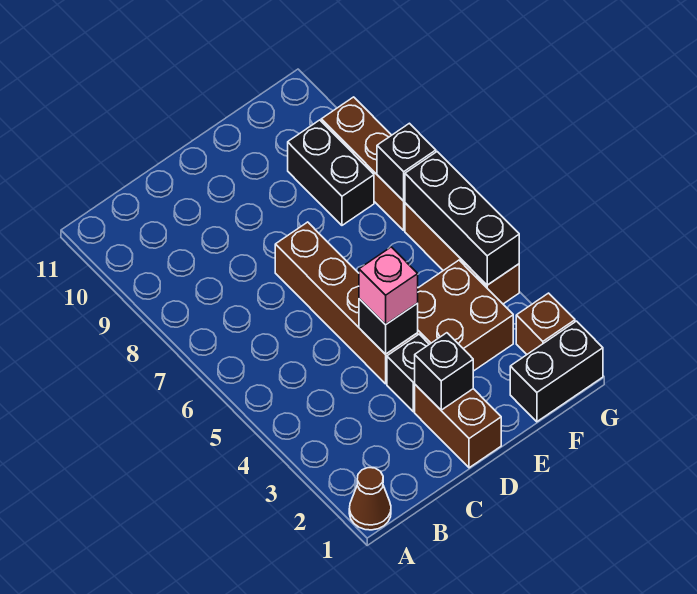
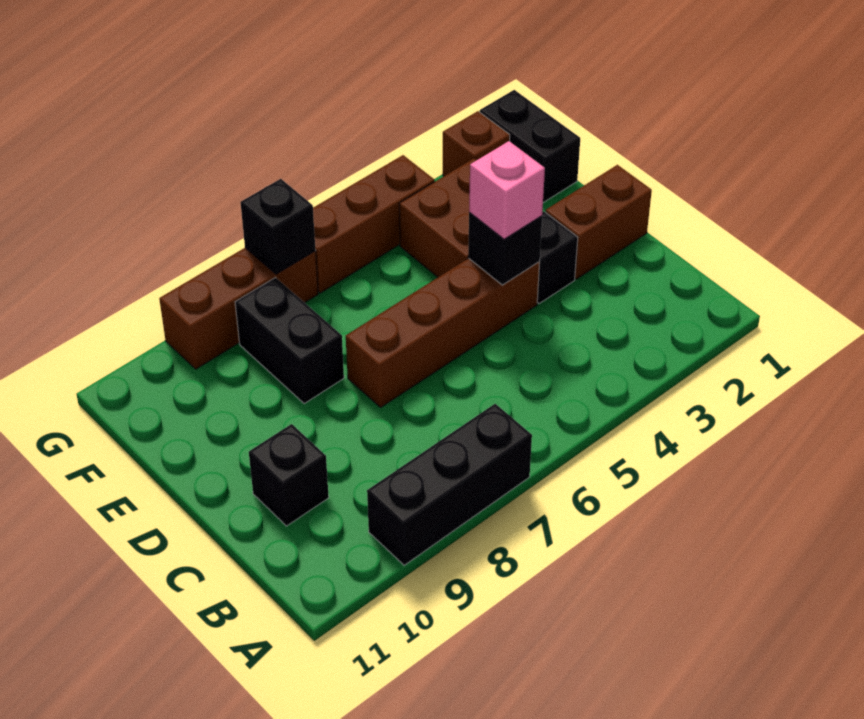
brown 1x1 cone [349,468,391,530] -> none
black 1x1 brick [415,333,473,410] -> black 1x1 brick moved to [249,424,329,526]
black 1x2 brick [288,120,374,225] -> black 1x2 brick turned to [235,278,344,404]
black 1x3 brick [405,152,519,285] -> black 1x3 brick moved to [367,404,532,565]

